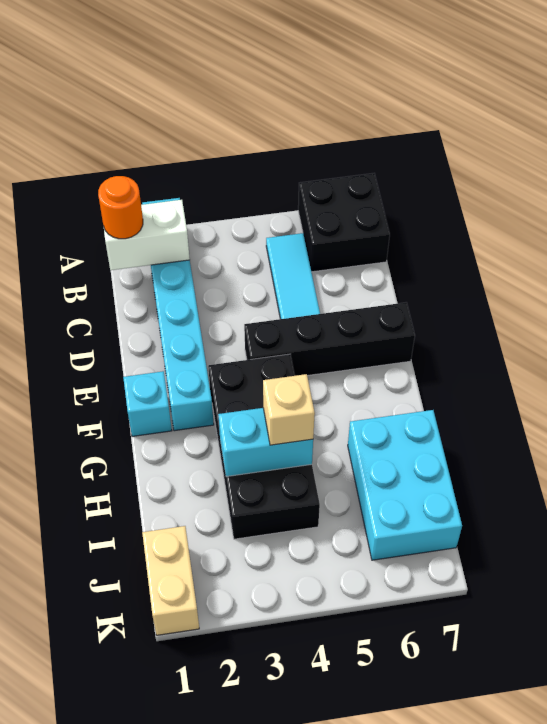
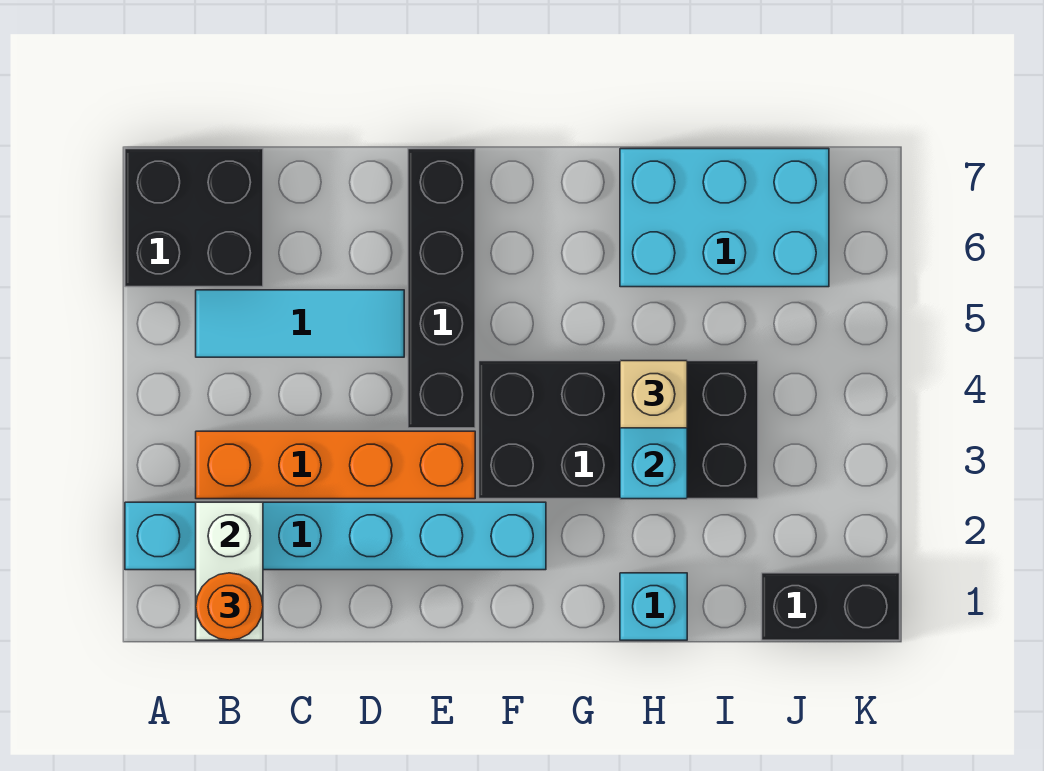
none -> orange 1x4 brick [196,431,475,499]
cyan 1x1 brick [123,371,172,436] -> cyan 1x1 brick moved to [620,573,687,640]
tan 1x2 brick [142,526,199,635] -> black 1x2 brick [762,573,900,640]

